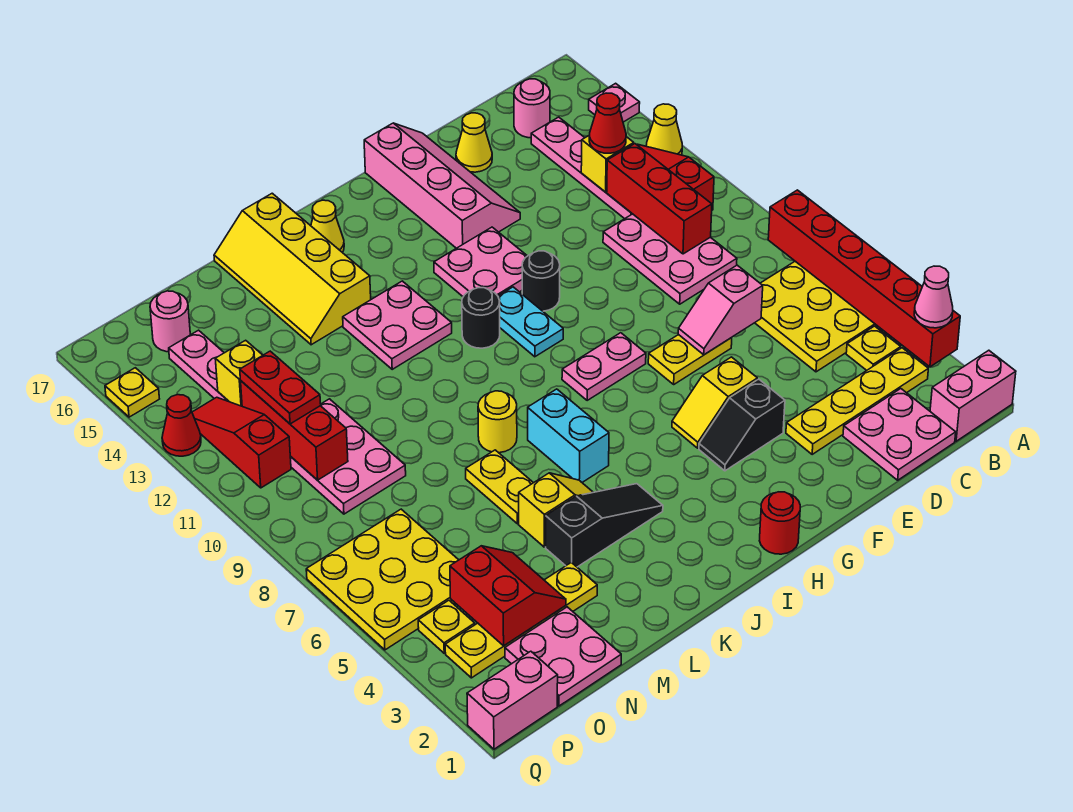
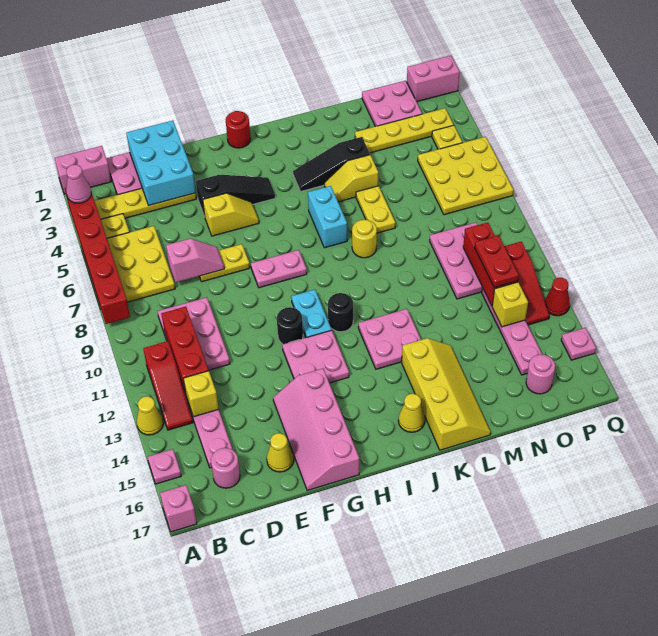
none -> pink 1x1 brick [160,485,197,532]
red 1x1 cone [589,93,626,153] -> none
none -> cyan 2x3 brick [126,121,196,206]
black 1x2 slope [699,379,785,471] -> black 1x3 slope [196,175,275,217]
red 2x2 slope [450,546,566,646] -> none
yellow 1x1 plate [105,368,159,417] -> pink 1x1 plate [561,328,596,360]

